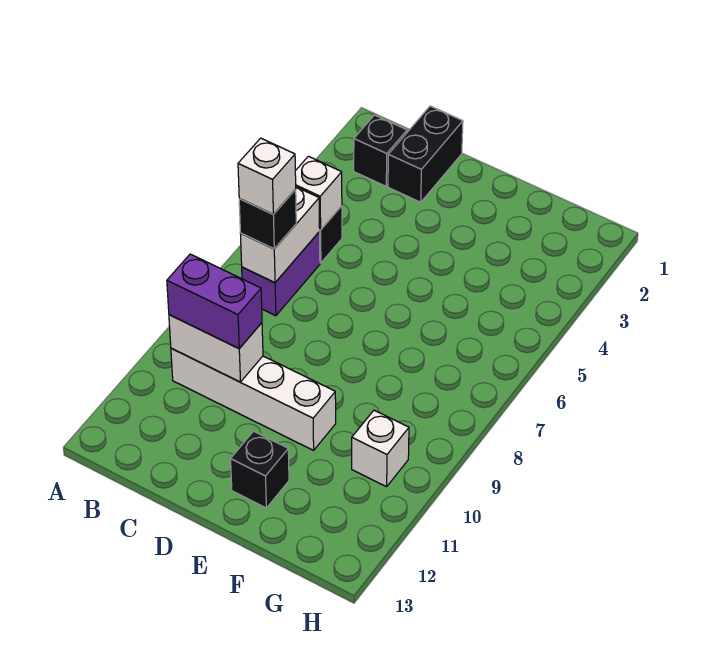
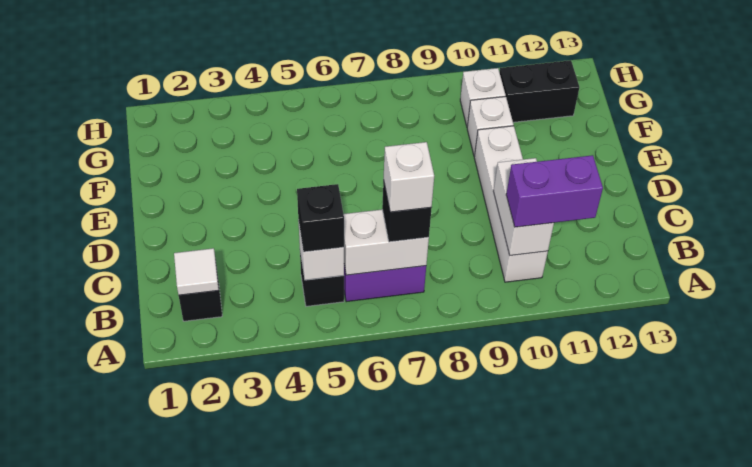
none -> white 1x1 tile [174,248,219,295]
purple 1x2 brick [167,254,262,348] -> purple 1x2 brick turned to [506,155,603,227]
black 1x2 brick [388,106,463,202] -> black 1x2 brick moved to [499,60,579,122]
black 1x1 brick [231,431,289,508] -> black 1x1 brick moved to [297,184,344,252]
none -> white 1x1 brick [467,96,513,156]

